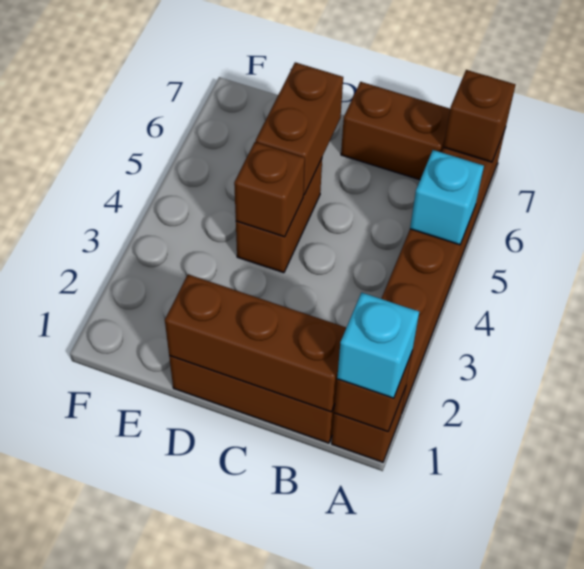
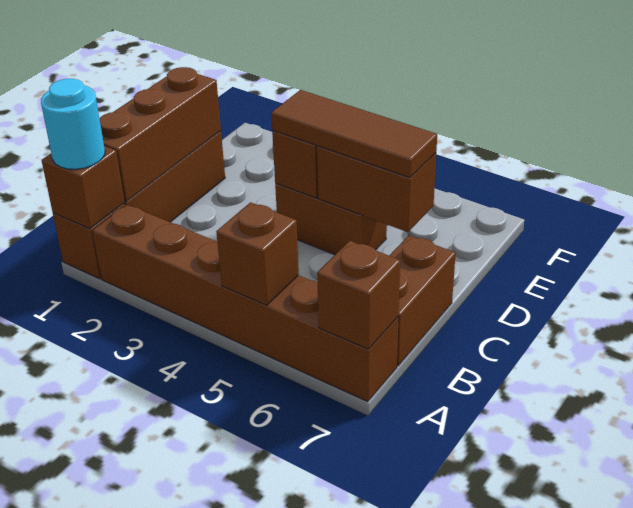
cyan 1x1 brick [337,293,419,398] -> cyan 1x1 round brick [41,79,105,169]
cyan 1x1 brick [410,150,484,245] -> brown 1x1 brick [216,202,299,305]
none -> brown 1x3 tile [271,90,437,178]

